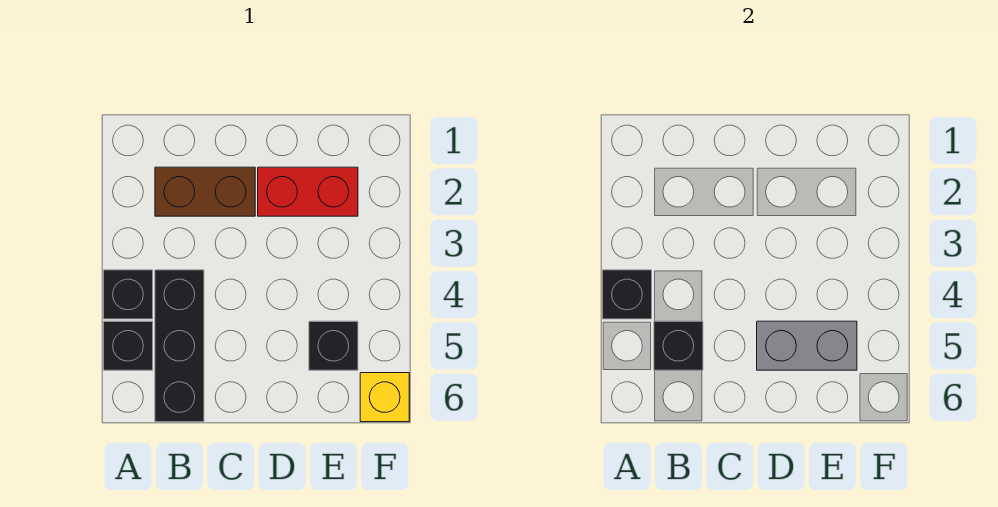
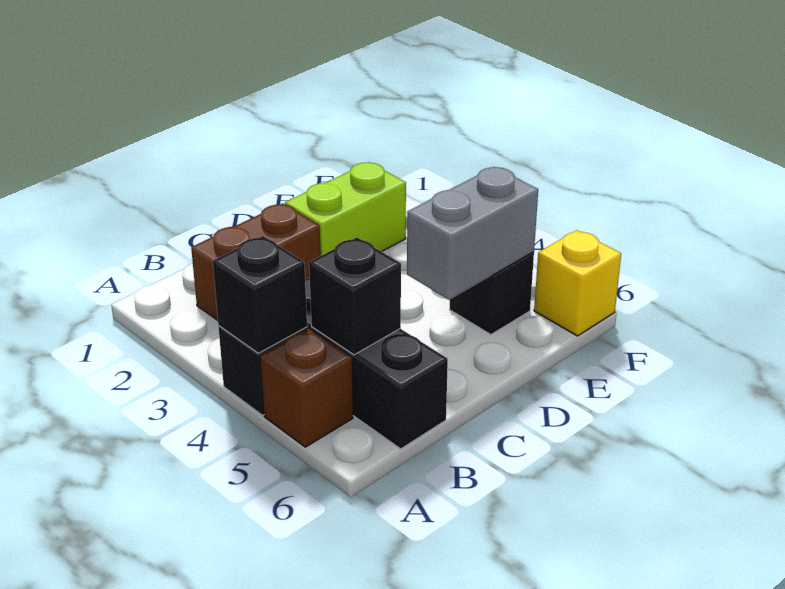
black 1x1 brick [104,321,153,370] -> brown 1x1 brick [260,329,353,447]
red 1x2 brick [258,167,358,216] -> lime 1x2 brick [285,162,406,256]

